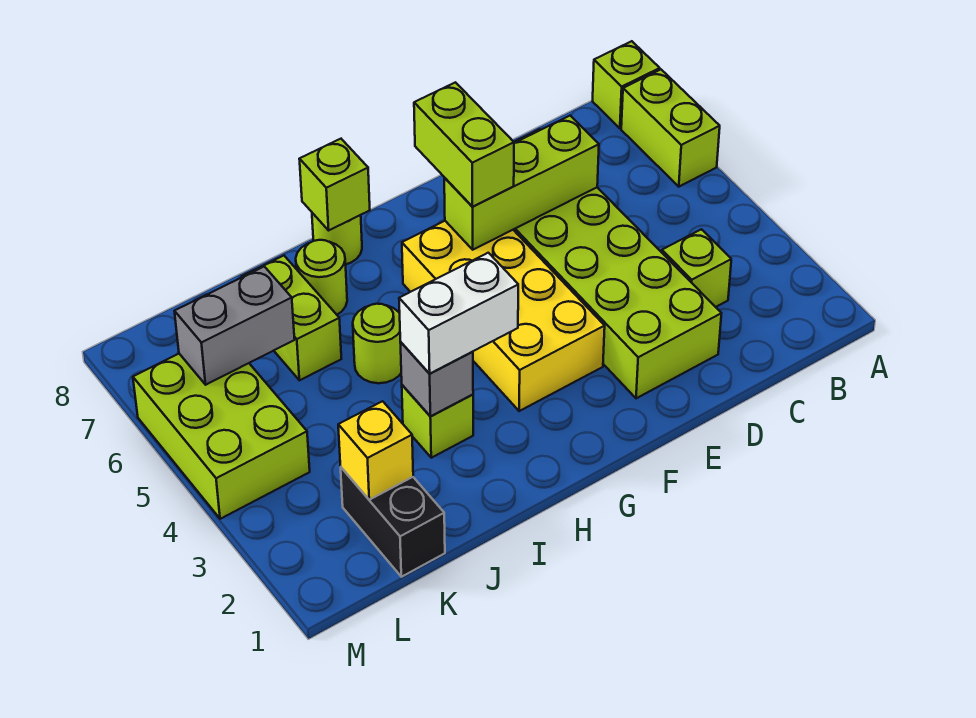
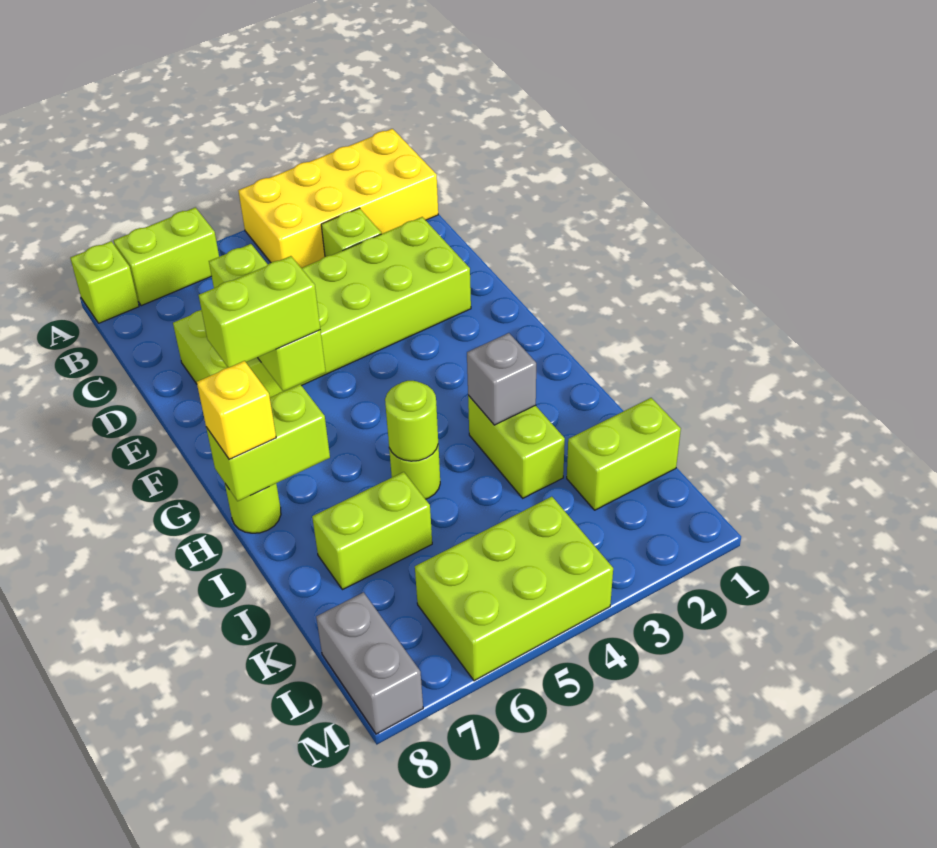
yellow 2x4 brick [402,221,605,411] -> yellow 2x4 brick moved to [238,129,438,268]
white 1x2 brick [399,253,518,373] -> none
lime 1x1 brick [299,139,370,230] -> lime 1x2 brick [206,384,330,501]
lime 1x1 brick [402,385,473,458] -> lime 1x2 brick [468,395,565,498]
lime 1x1 round brick [296,240,347,315] -> lime 1x1 round brick moved to [385,381,438,461]
black 1x2 brick [341,467,445,577] -> lime 1x2 brick [567,398,681,510]
yellow 1x1 brick [338,401,413,500] -> yellow 1x1 brick moved to [197,361,276,459]
grey 1x2 brick [175,267,295,385] -> grey 1x2 brick moved to [316,592,423,734]

